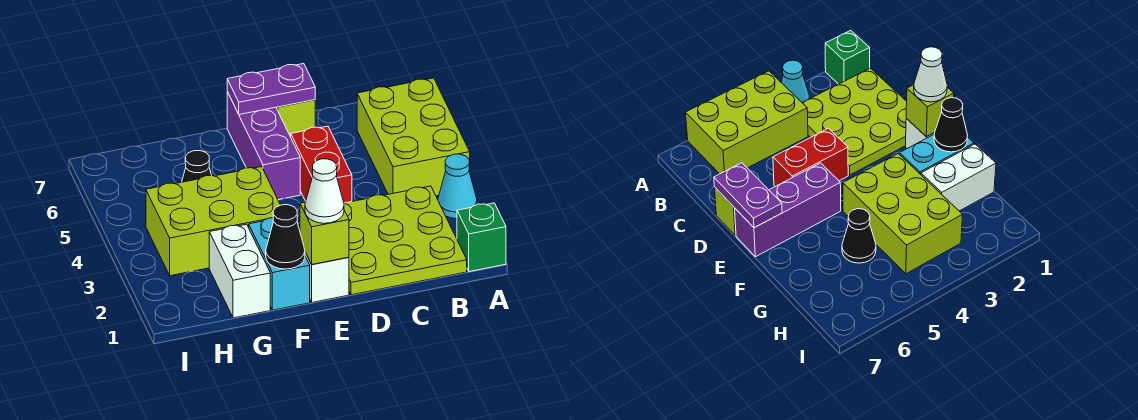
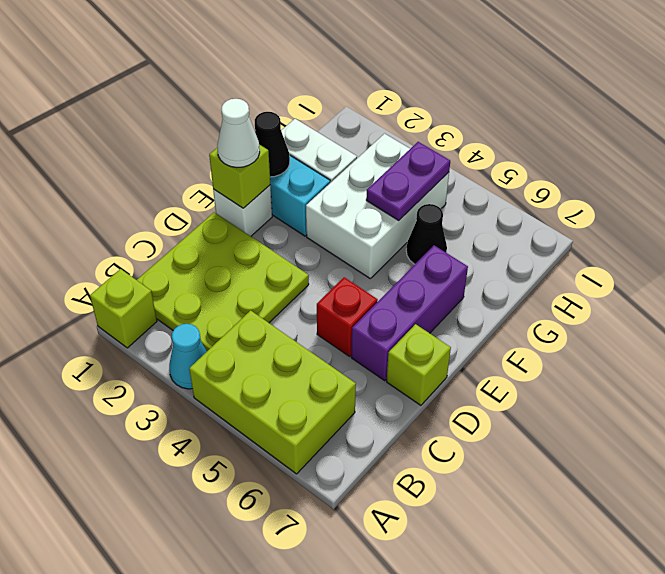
green 1x1 brick [457,203,506,272] -> lime 1x1 brick [90,269,157,348]
red 1x2 brick [291,126,352,203] -> red 1x1 brick [317,277,378,356]
purple 1x2 plate [227,64,315,115] -> purple 1x2 plate moved to [366,142,450,220]
purple 1x3 brick [227,92,300,200] -> purple 1x3 brick turned to [351,245,468,381]
lime 2x3 brick [146,167,280,276] -> white 2x3 brick [306,134,449,278]

